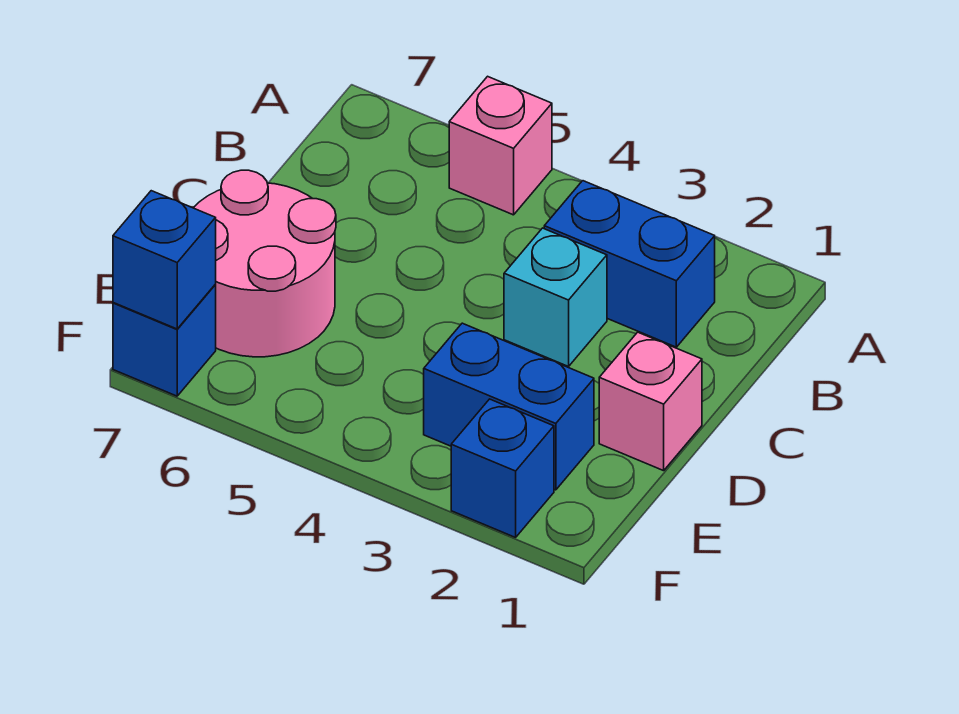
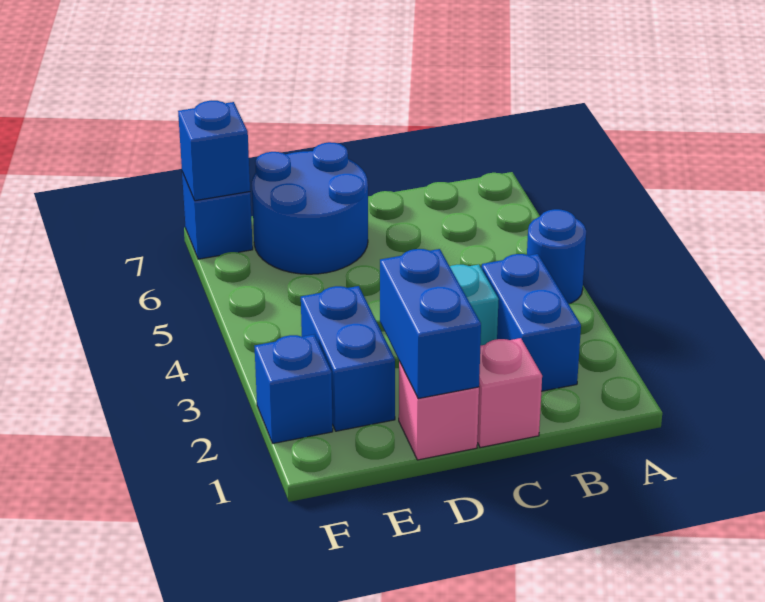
none -> blue 1x1 round brick [527,209,586,304]
pink 1x1 brick [449,76,552,215] -> pink 1x1 brick moved to [477,338,542,448]
none -> blue 1x2 brick [380,249,481,399]
pink 2x2 round brick [194,170,336,357] -> blue 2x2 round brick [252,142,368,274]

